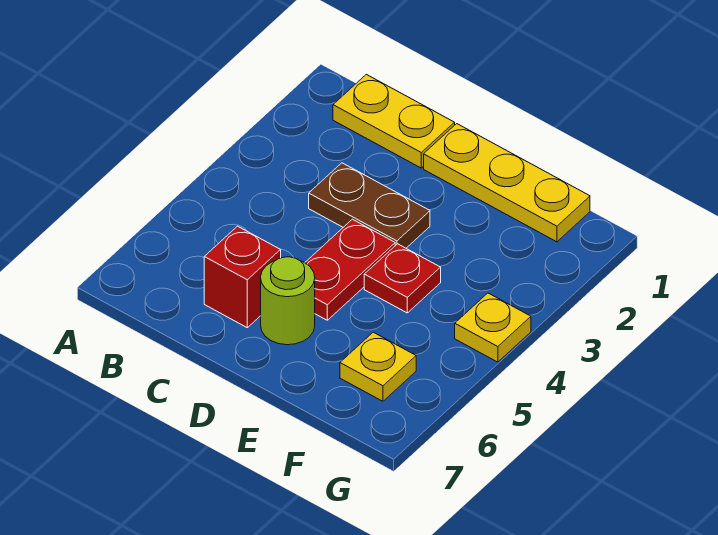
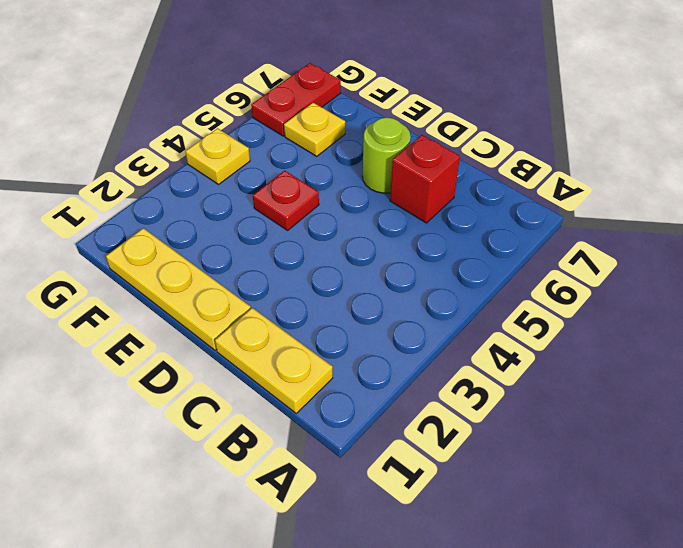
brown 1x2 plate [309,163,430,248] -> none
red 1x2 plate [305,219,395,320] -> red 1x2 plate moved to [251,63,341,136]

